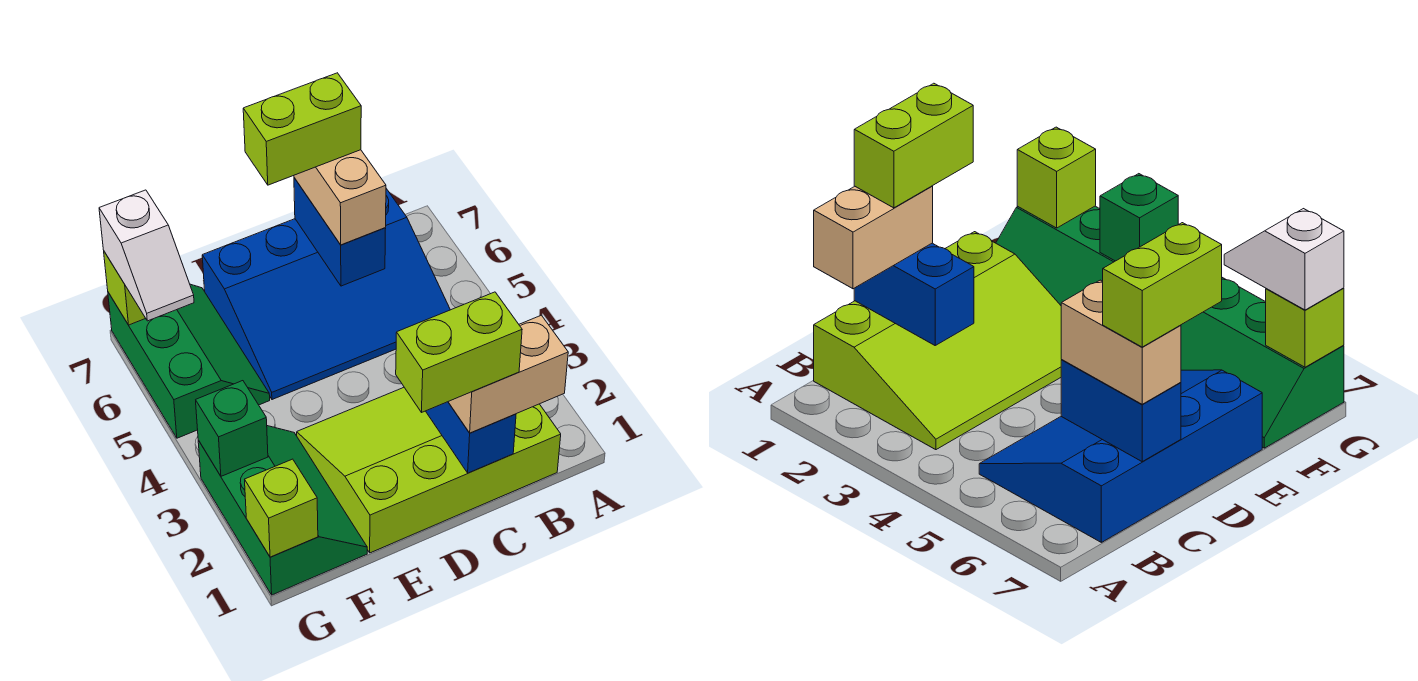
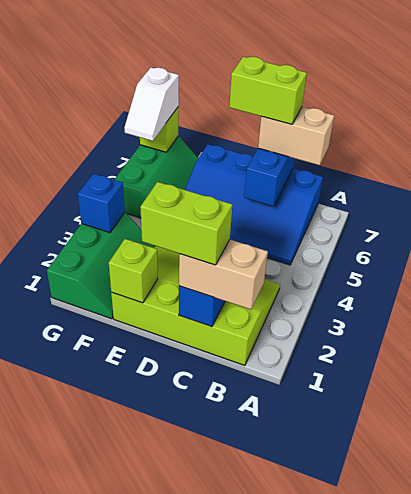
tan 1x2 brick [294,150,386,245] -> tan 1x2 brick turned to [258,107,334,165]
lime 1x1 brick [245,459,318,557] -> lime 1x1 brick moved to [109,239,158,303]
green 1x1 brick [196,381,268,476] -> blue 1x1 brick [78,174,125,233]

